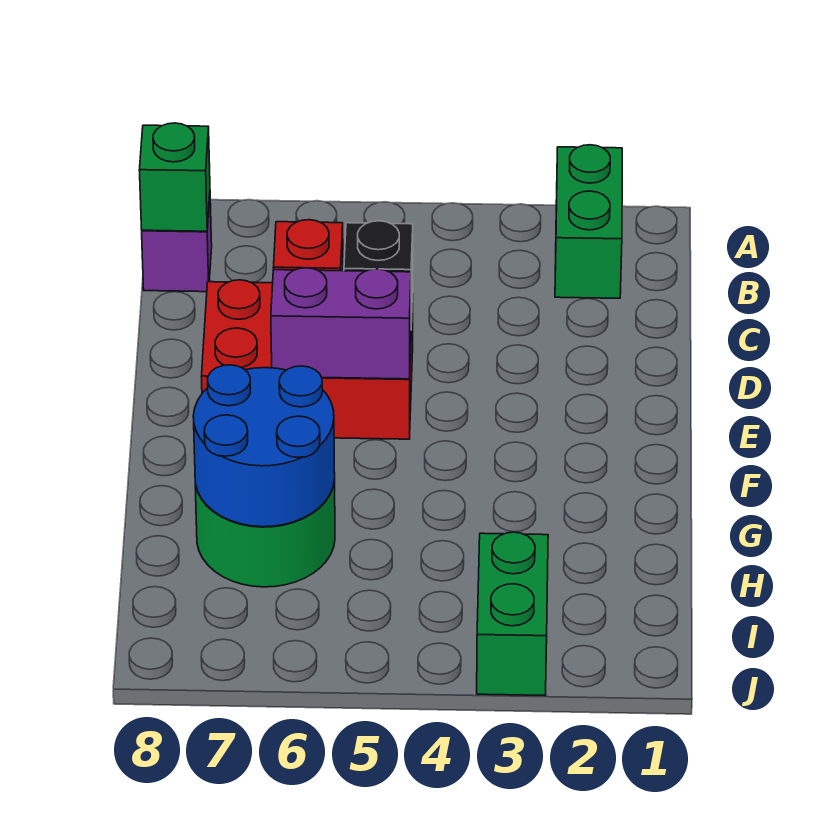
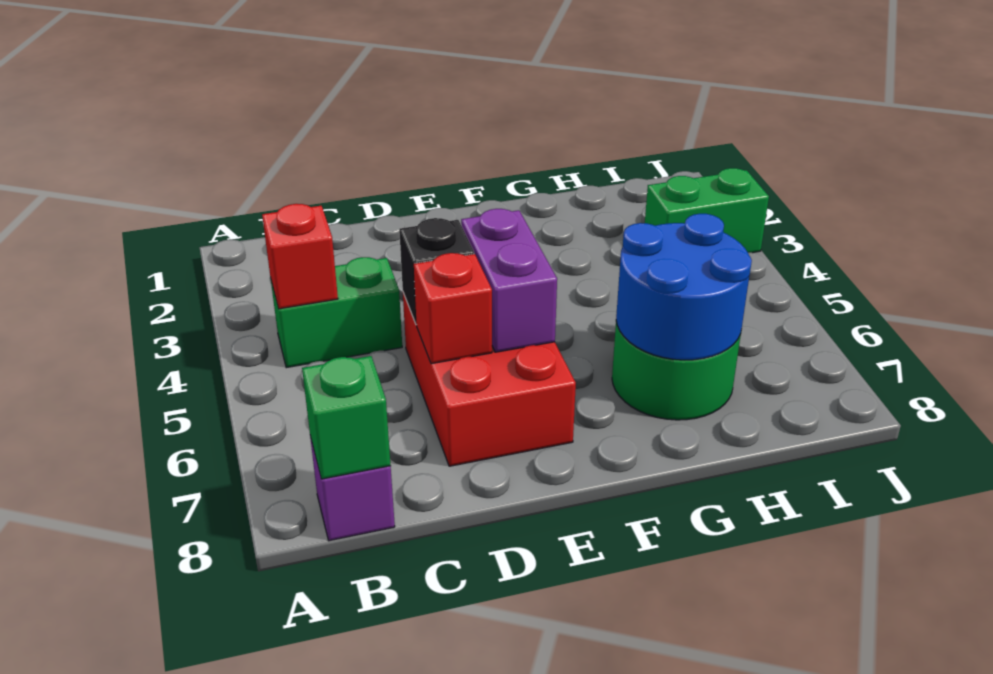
green 1x2 brick [555,145,622,298] -> green 1x2 brick moved to [271,257,402,368]
none -> red 1x1 brick [262,204,338,309]

